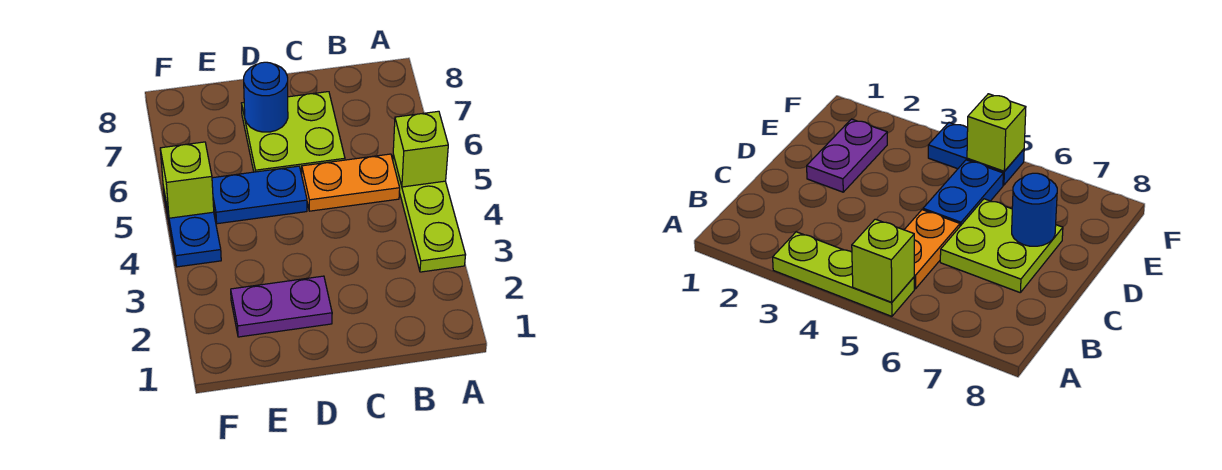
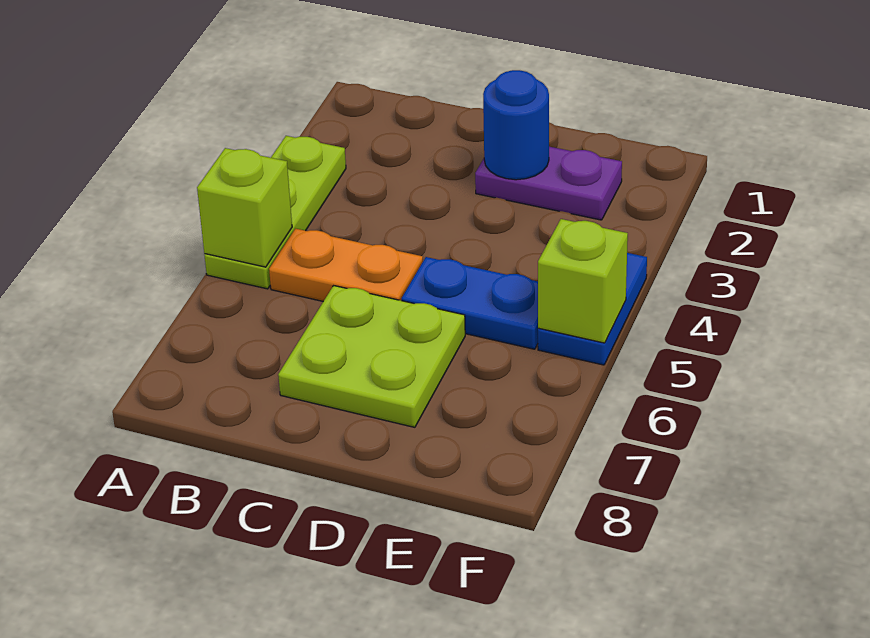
blue 1x1 round brick [244,62,288,132] -> blue 1x1 round brick moved to [483,70,549,180]

